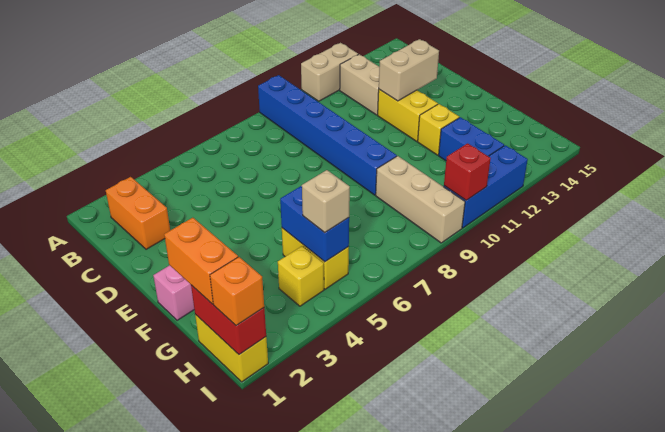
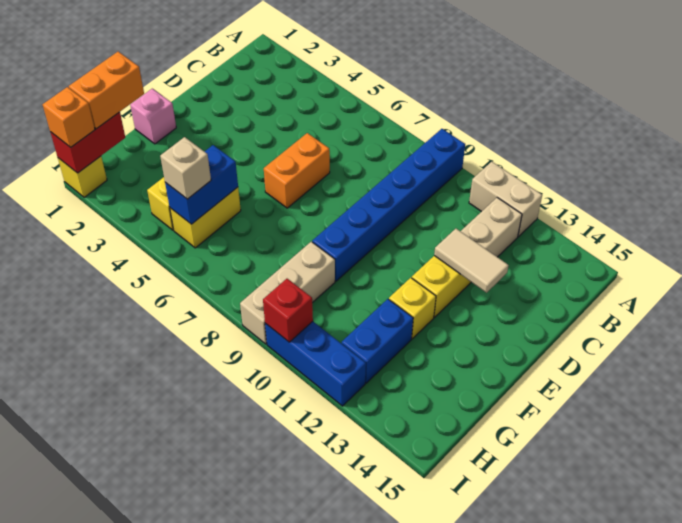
orange 1x2 brick [106,177,170,249] -> orange 1x2 brick moved to [264,133,330,208]
tan 1x2 brick [379,39,439,101] -> tan 1x2 tile [434,229,509,293]
yellow 1x2 brick [195,315,268,382] -> yellow 1x1 brick [58,156,107,197]

